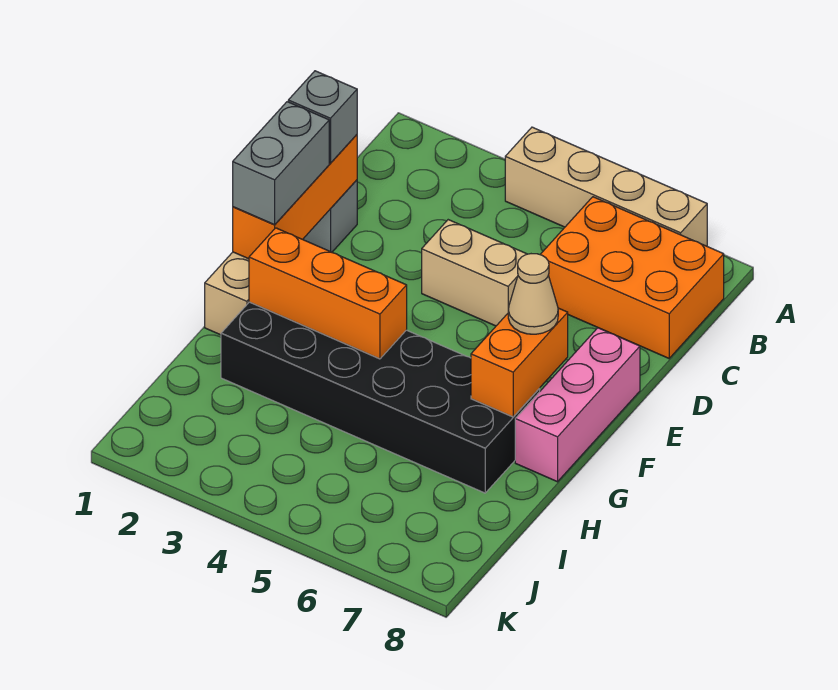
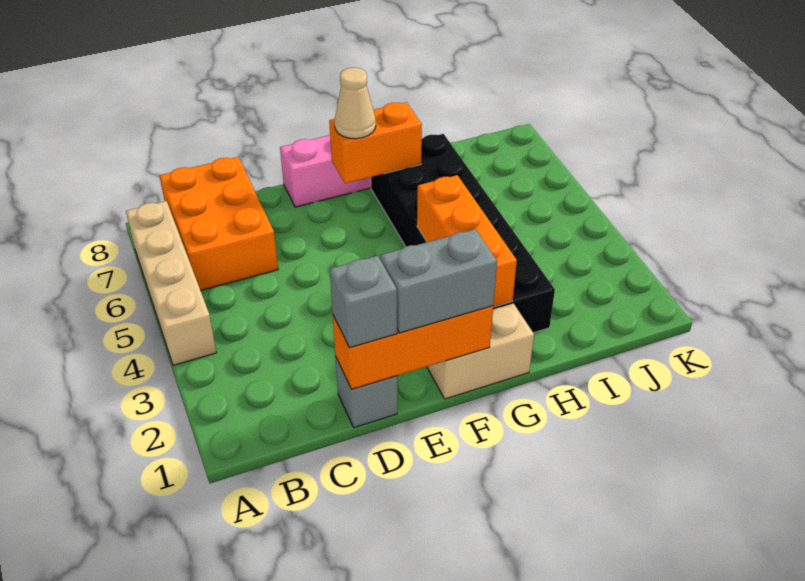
tan 1x2 brick [422,220,527,326] -> none

